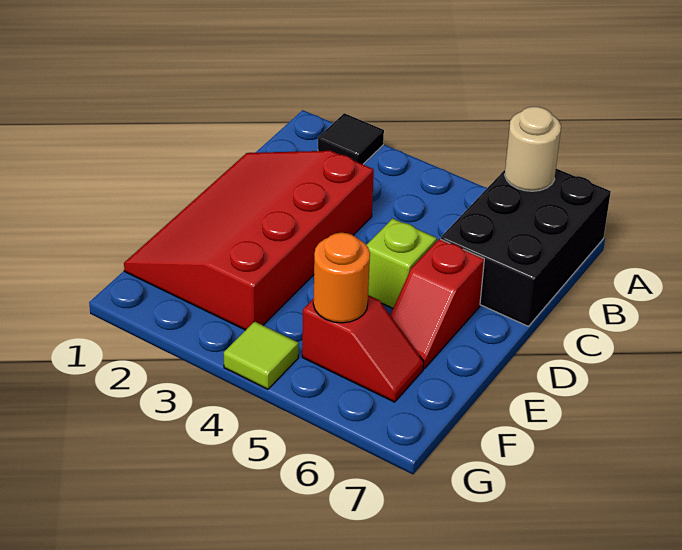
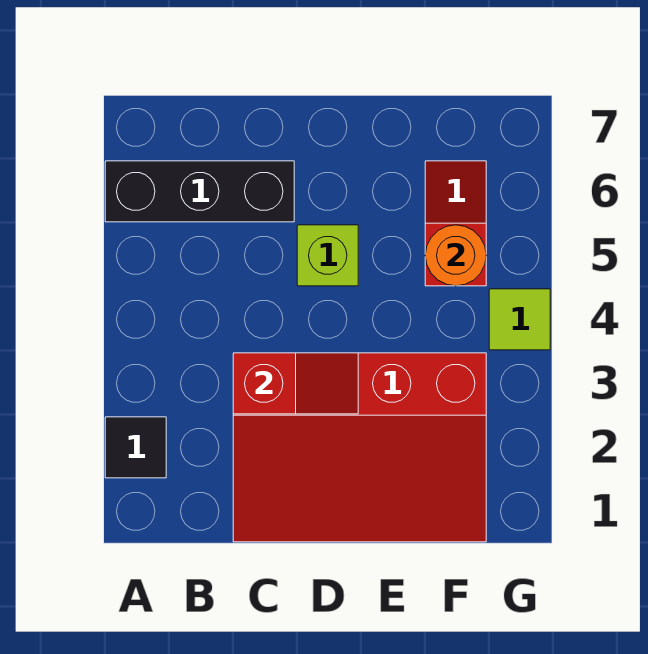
black 2x3 brick [440,169,611,326] -> black 1x3 brick [105,161,294,222]
tan 1x1 round brick [505,107,561,191] -> none
red 1x2 slope [390,239,484,369] -> red 1x2 slope moved to [233,353,358,414]

